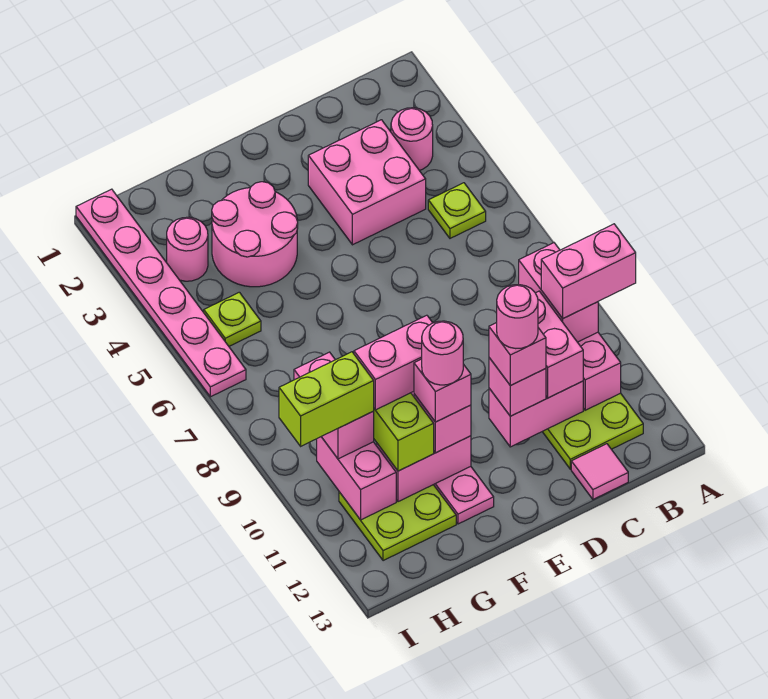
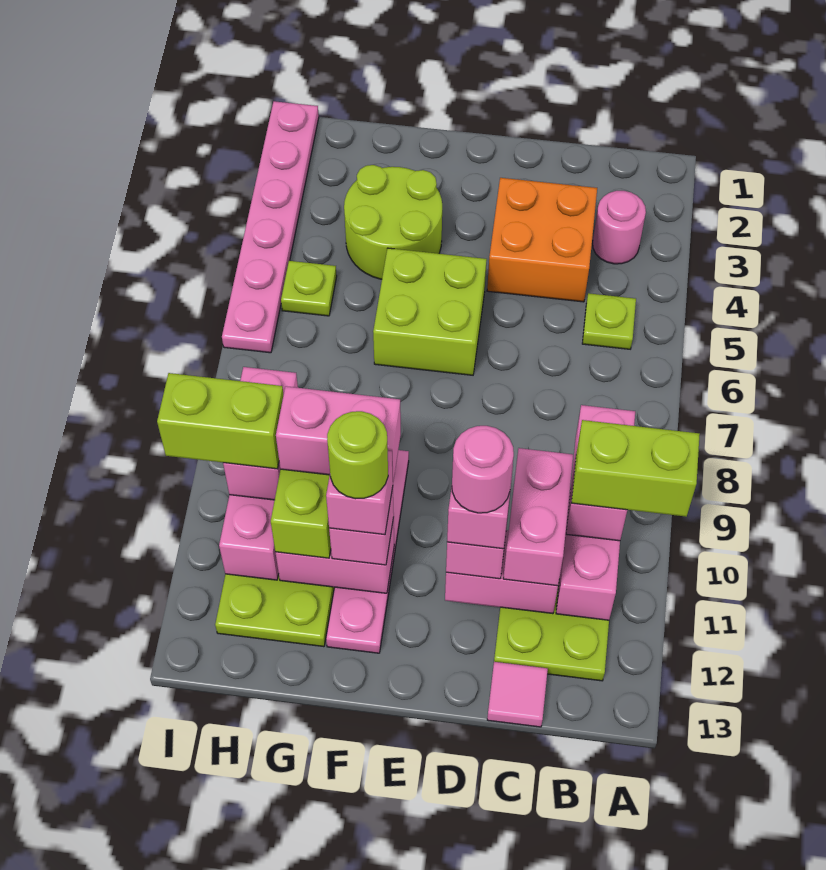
pink 1x2 brick [541,224,636,318] -> lime 1x2 brick [571,420,700,517]
pink 2x2 brick [308,120,426,245] -> orange 2x2 brick [487,178,597,302]
none -> lime 2x2 brick [373,248,487,375]
pink 2x2 round brick [212,182,298,287] -> lime 2x2 round brick [344,165,442,279]
pink 1x1 round brick [422,321,463,385] -> lime 1x1 round brick [327,411,388,499]
pink 1x1 round brick [167,217,208,281] -> none

